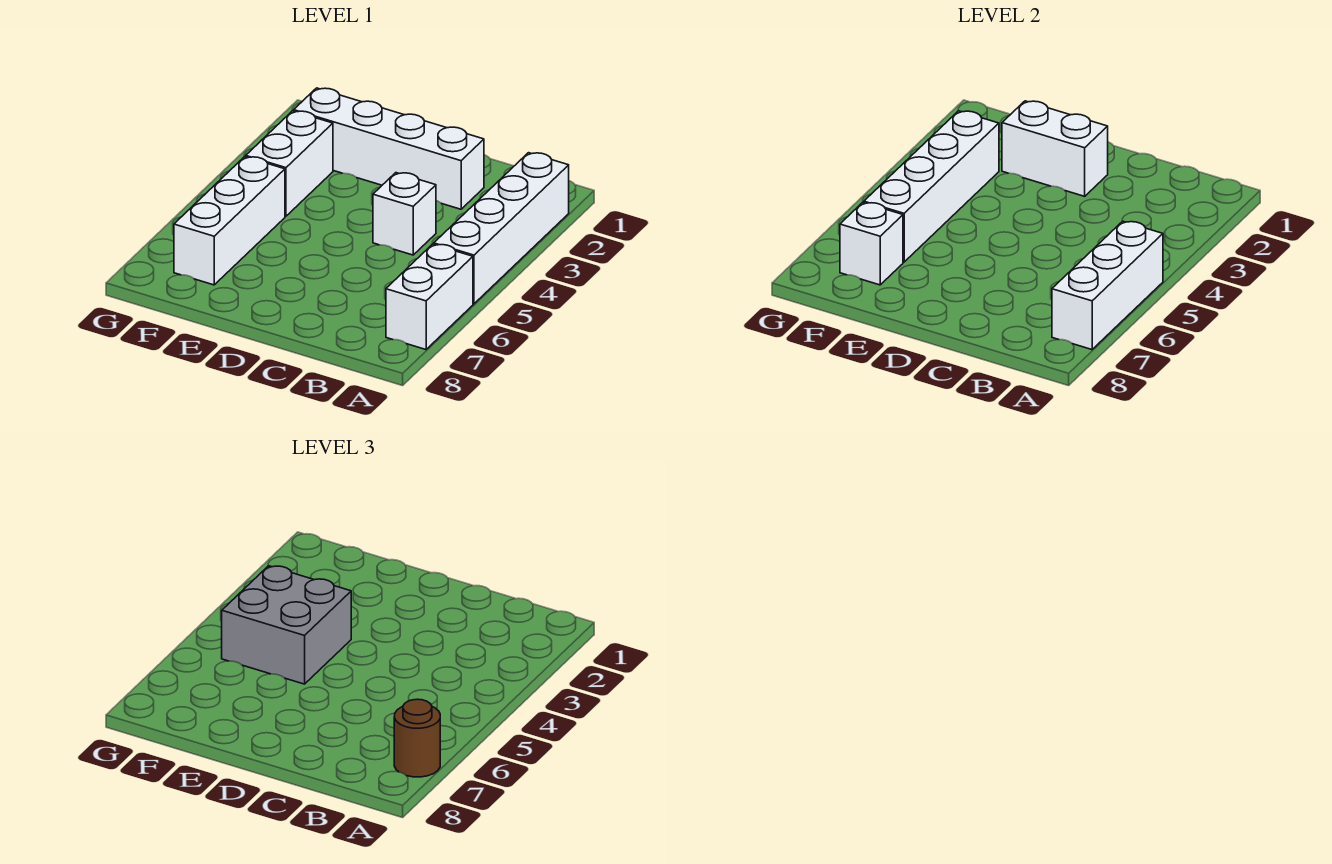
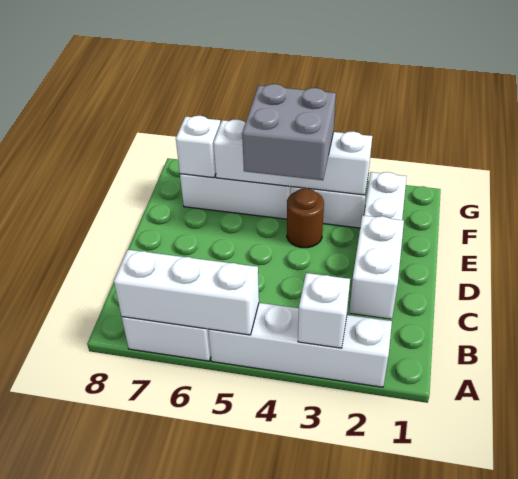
brown 1x1 round brick [394,699,440,777] -> brown 1x1 round brick moved to [287,188,324,248]
white 1x1 brick [373,173,436,255] -> white 1x1 brick moved to [298,273,350,348]
white 1x2 brick [1002,101,1108,196] -> white 1x2 brick moved to [349,215,404,319]

